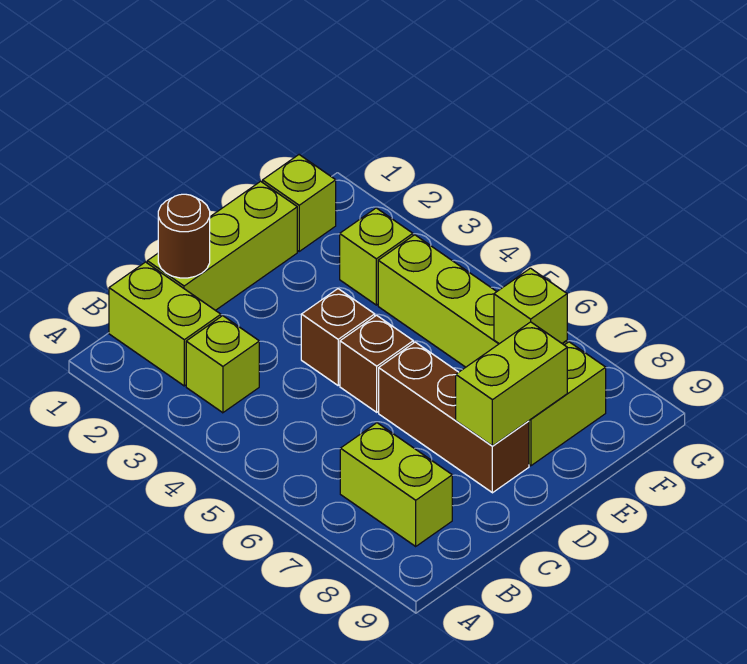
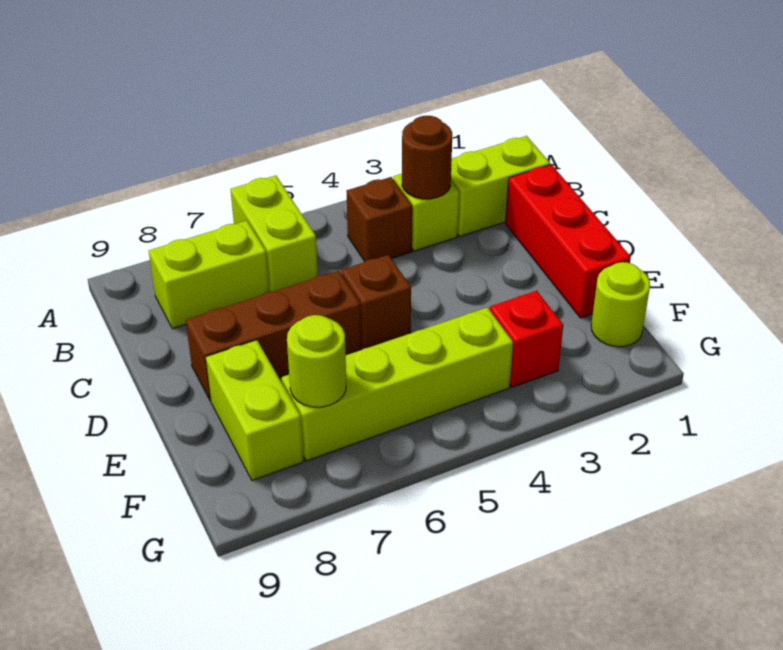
lime 1x3 brick [147,181,297,310] -> red 1x3 brick [505,164,631,318]
brown 1x1 round brick [158,194,210,278] -> brown 1x1 round brick moved to [402,116,452,199]
brown 1x1 brick [301,289,375,385] -> brown 1x1 brick moved to [346,177,413,261]
lime 1x2 brick [456,322,567,446] -> lime 1x2 brick moved to [230,175,318,292]
lime 1x1 brick [263,155,336,251] -> lime 1x1 round brick [591,262,650,347]
lime 1x1 brick [340,208,413,305] -> red 1x1 brick [490,291,563,387]
lime 1x1 brick [494,268,567,344] -> lime 1x1 round brick [287,315,346,407]

